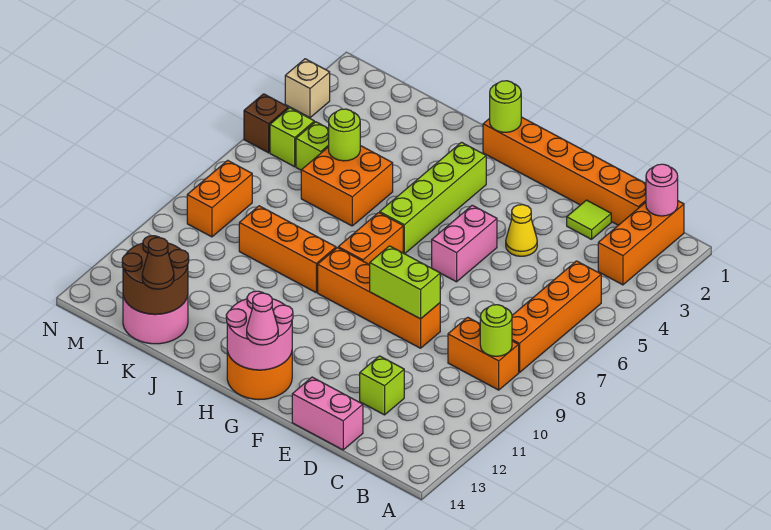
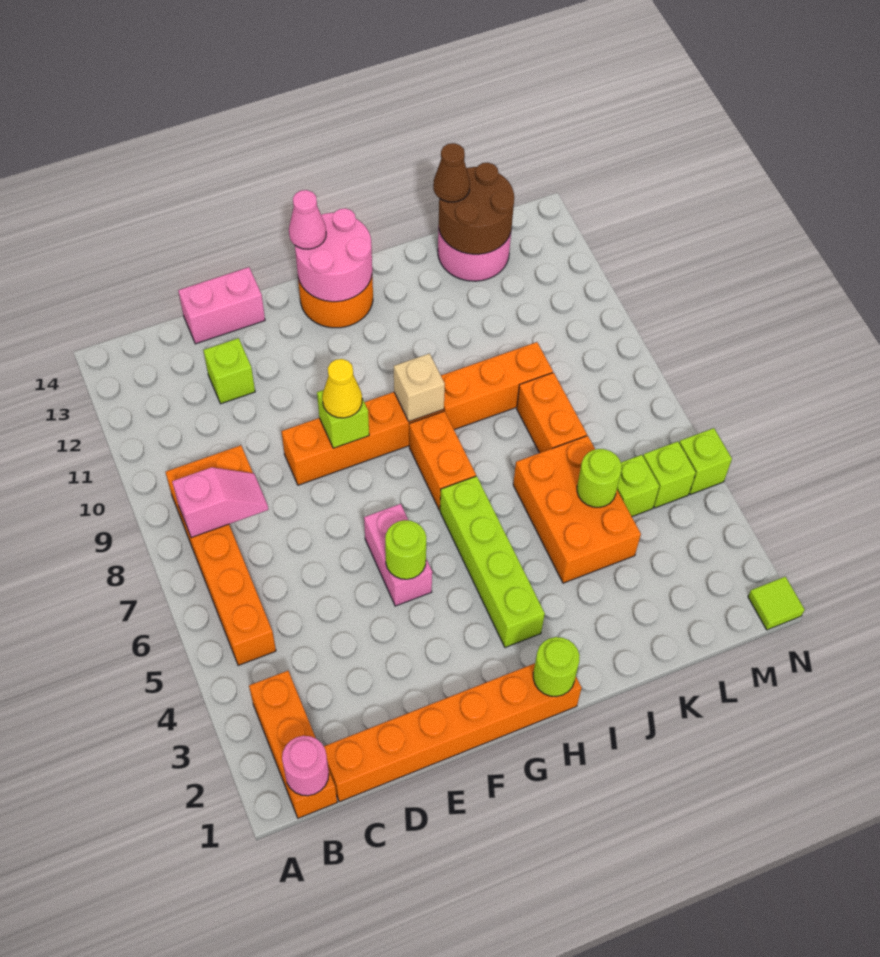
none -> pink 1x2 slope [172,467,268,538]
lime 1x1 round brick [480,305,512,356] -> lime 1x1 round brick moved to [385,520,426,579]
lime 1x1 tile [567,200,611,239] -> lime 1x1 tile moved to [748,577,805,630]
yellow 1x1 cone [506,205,537,256] -> yellow 1x1 cone moved to [322,359,362,418]
lime 1x2 brick [370,246,440,319] -> lime 1x1 brick [317,390,369,448]
orange 2x2 brick [301,146,393,226] -> orange 2x3 brick [513,436,641,583]
orange 1x2 brick [187,160,252,237] -> orange 1x2 brick moved to [517,373,587,453]
tan 1x1 brick [285,59,330,118] -> tan 1x1 brick moved to [394,353,445,422]
brown 1x1 brick [244,94,288,153] -> lime 1x1 brick [679,428,732,494]

